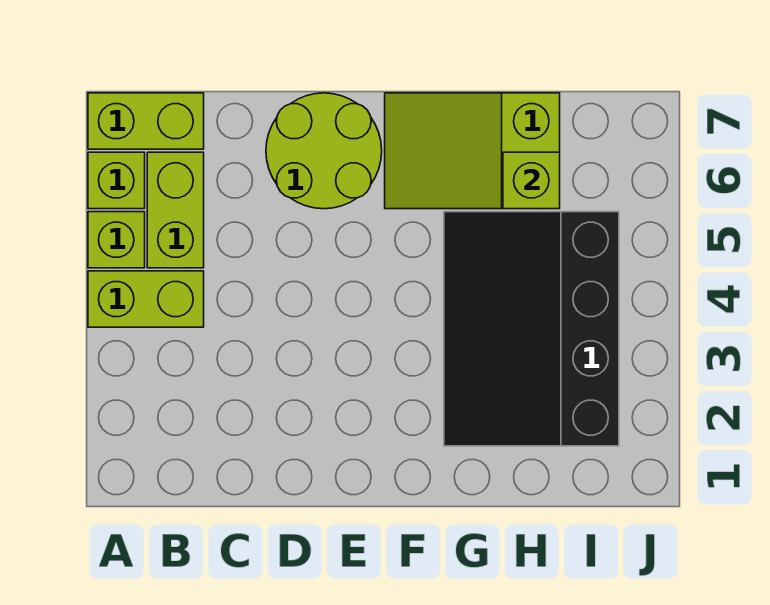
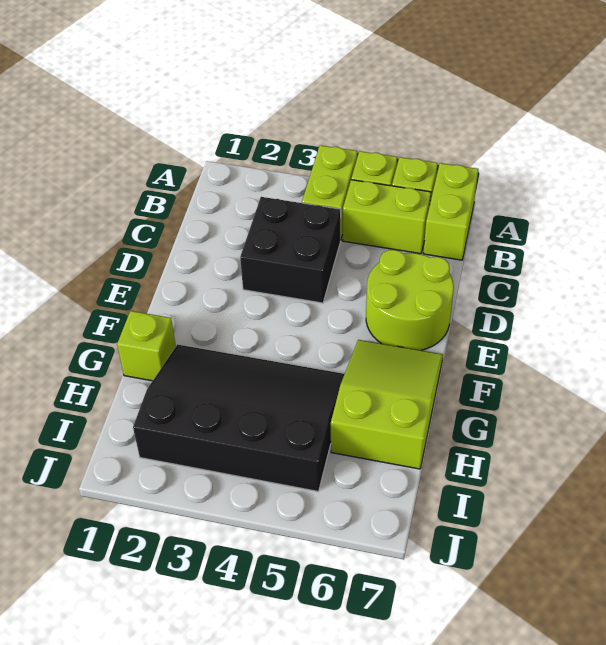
none -> black 2x2 brick [240,197,341,303]
lime 1x1 brick [503,152,560,209] -> lime 1x1 brick moved to [117,311,176,381]

